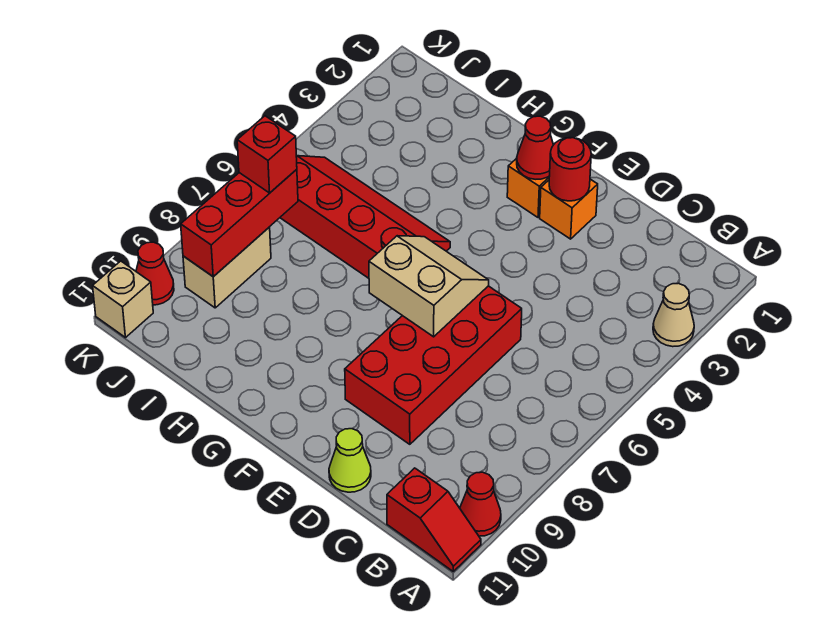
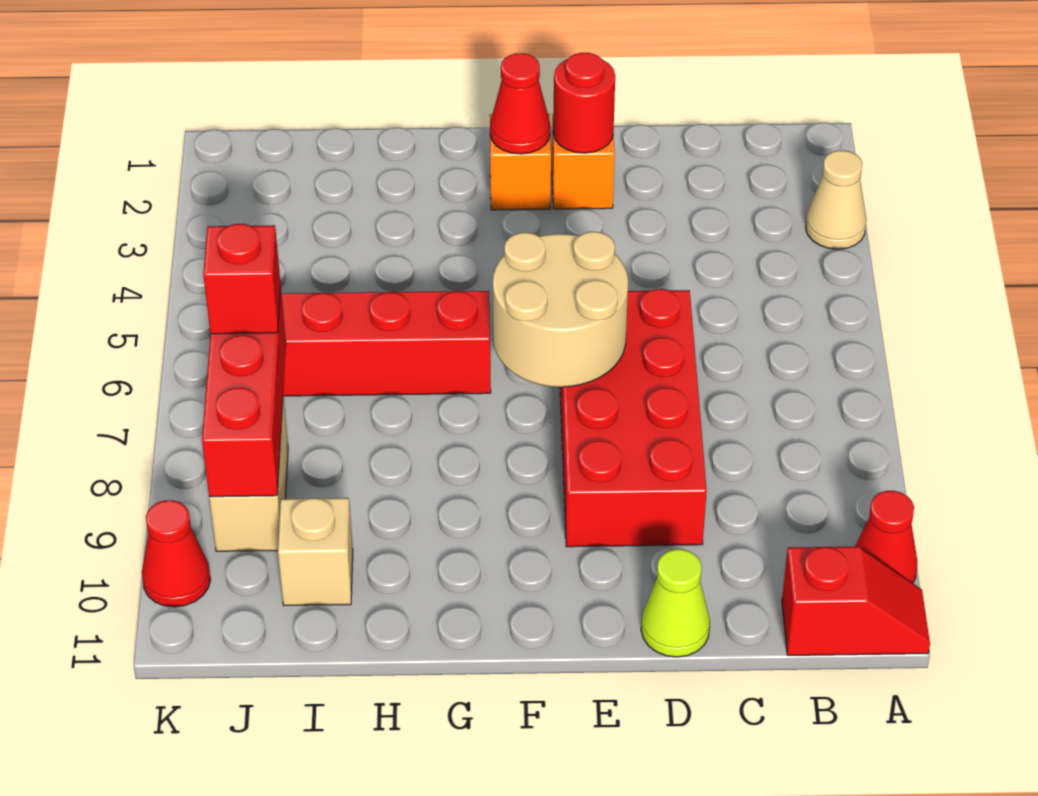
tan 2x2 slope [369,236,489,337] -> tan 2x2 round brick [493,232,628,387]
tan 1x1 brick [93,261,153,338] -> tan 1x1 brick moved to [278,498,353,606]

